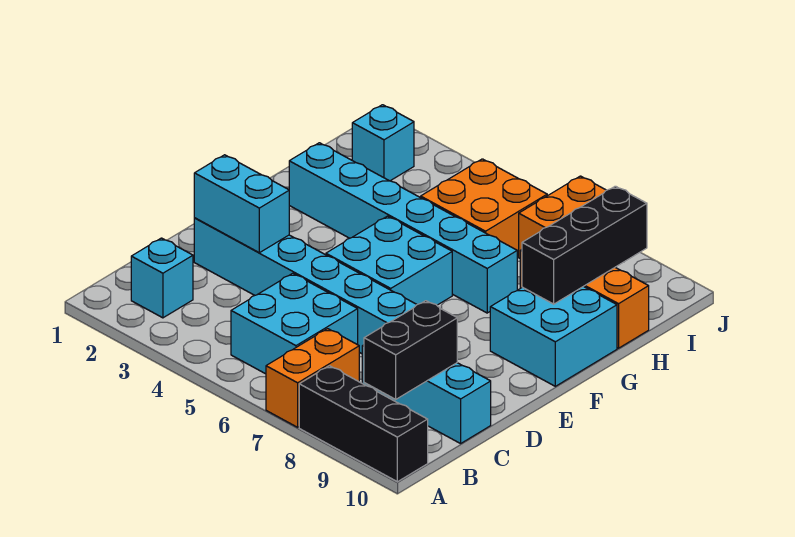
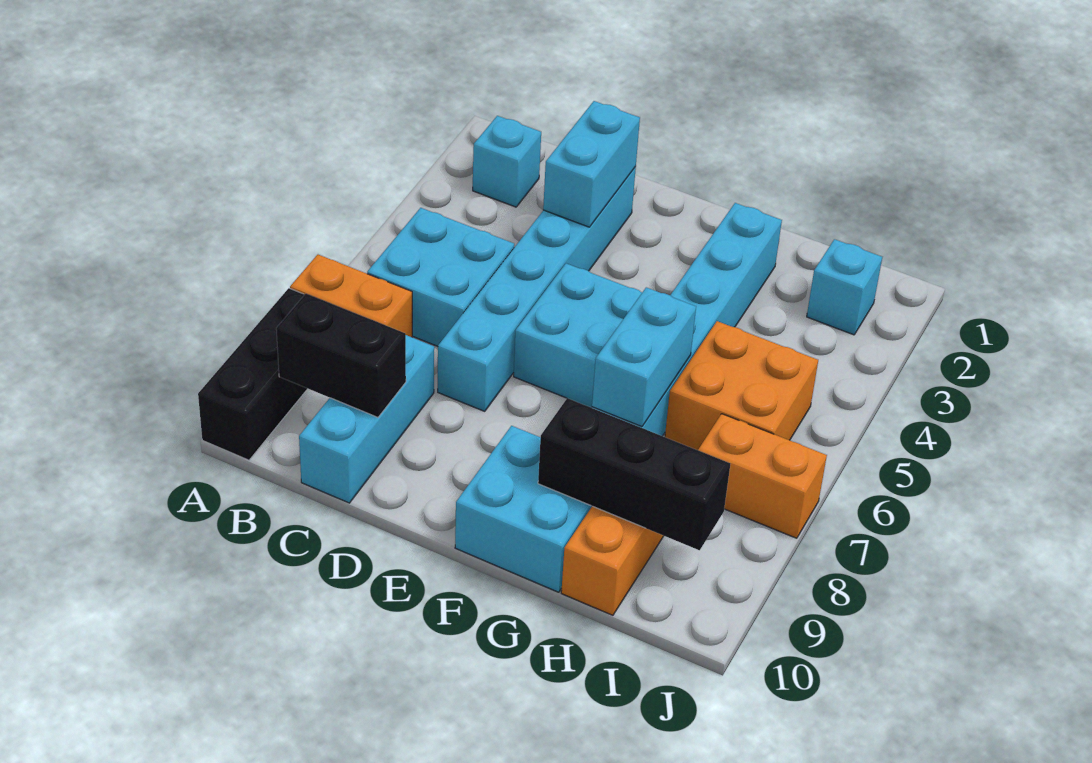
none -> cyan 1x2 brick [592,287,696,427]

